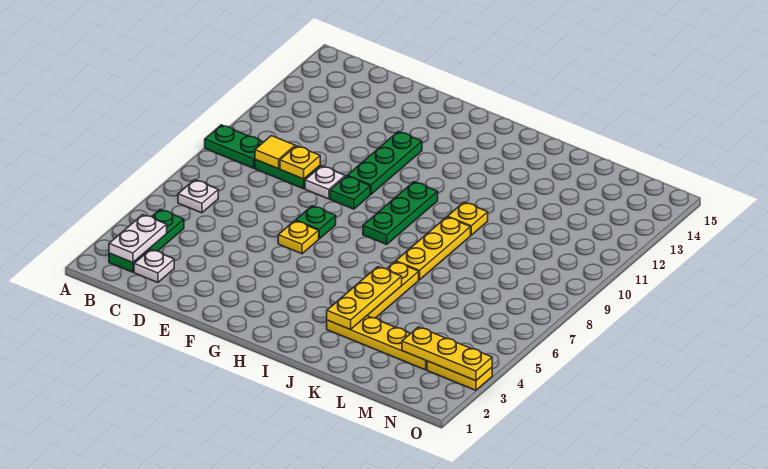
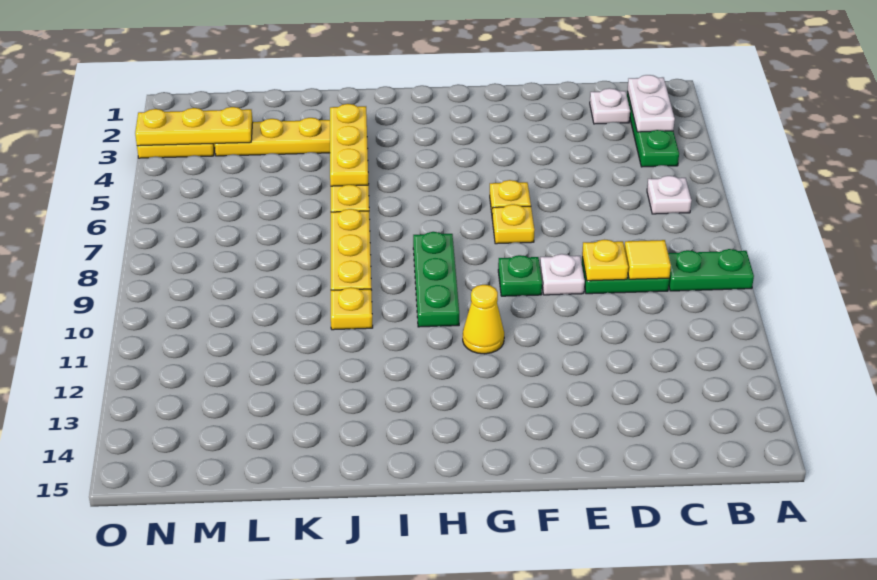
green 1x1 plate [296,206,336,239] -> yellow 1x1 plate [492,204,534,244]
green 1x3 plate [347,132,422,194] -> none
none -> yellow 1x1 cone [463,285,504,354]

